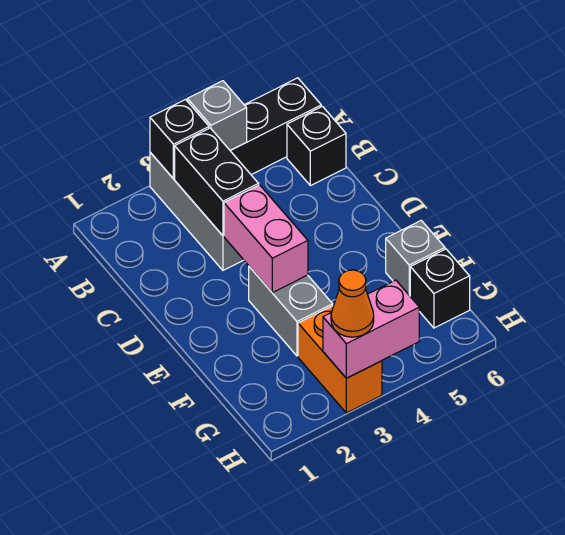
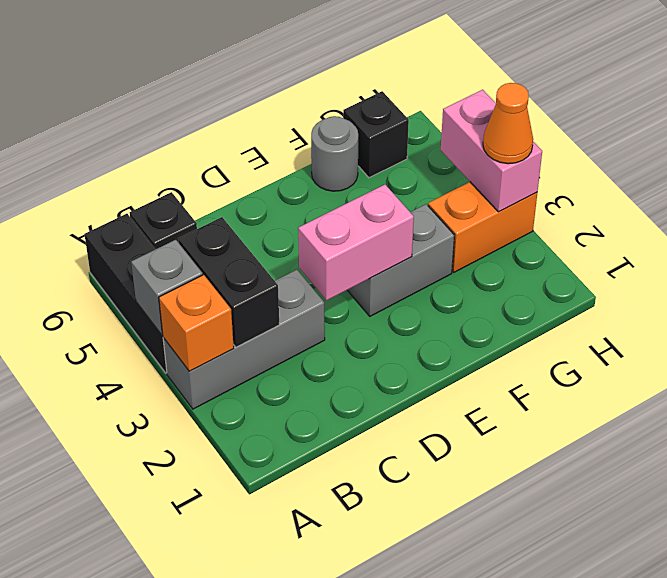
black 1x1 brick [150,100,209,179] -> orange 1x1 brick [159,275,234,371]
black 1x2 brick [175,128,259,236] -> black 1x2 brick turned to [178,217,279,347]
grey 1x1 brick [386,220,445,296] -> grey 1x1 round brick [311,116,358,191]

